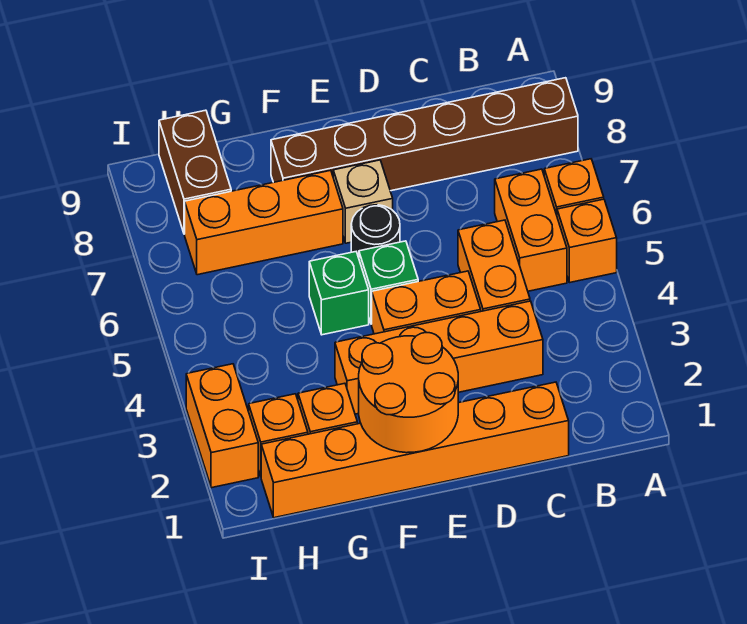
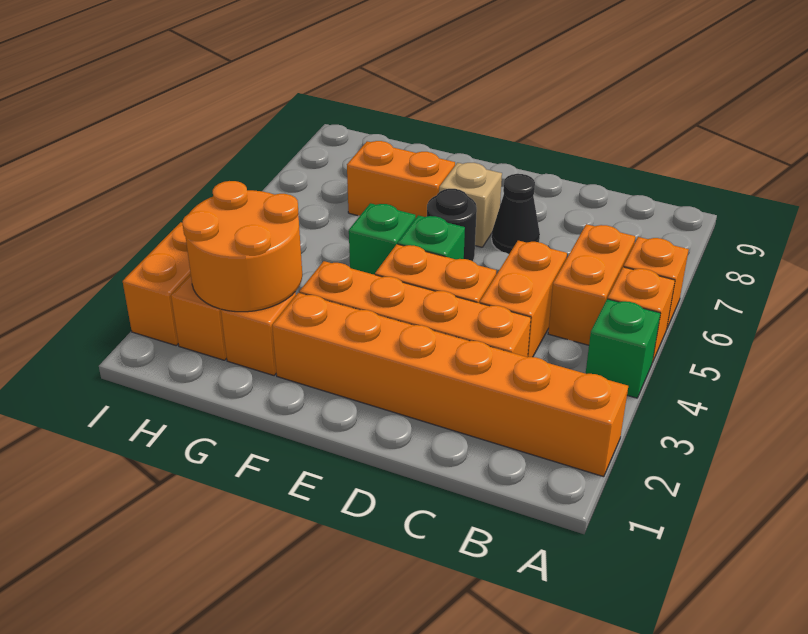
none -> green 1x1 brick [586,299,660,398]
brown 1x6 brick [271,78,578,191] -> none
orange 1x6 brick [261,382,569,518] -> orange 1x6 brick moved to [272,293,628,477]
none -> black 1x1 cone [492,174,540,254]
orange 2x2 round brick [359,333,458,453] -> orange 2x2 round brick moved to [183,181,302,312]
orange 1x3 brick [185,170,343,275] -> orange 1x2 brick [347,141,455,217]
brown 1x2 brick [159,110,231,234] -> none

